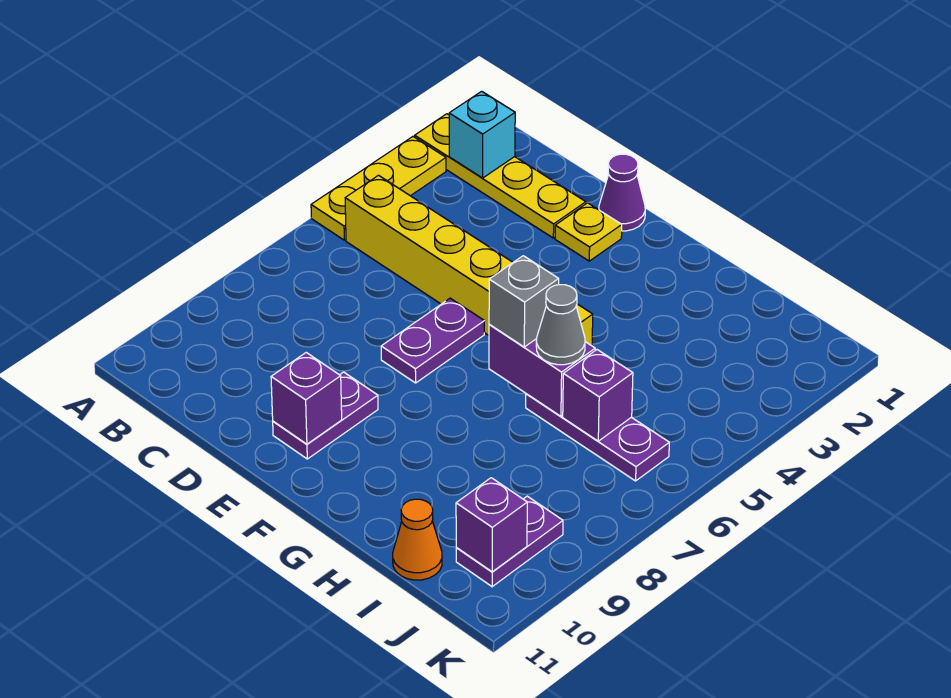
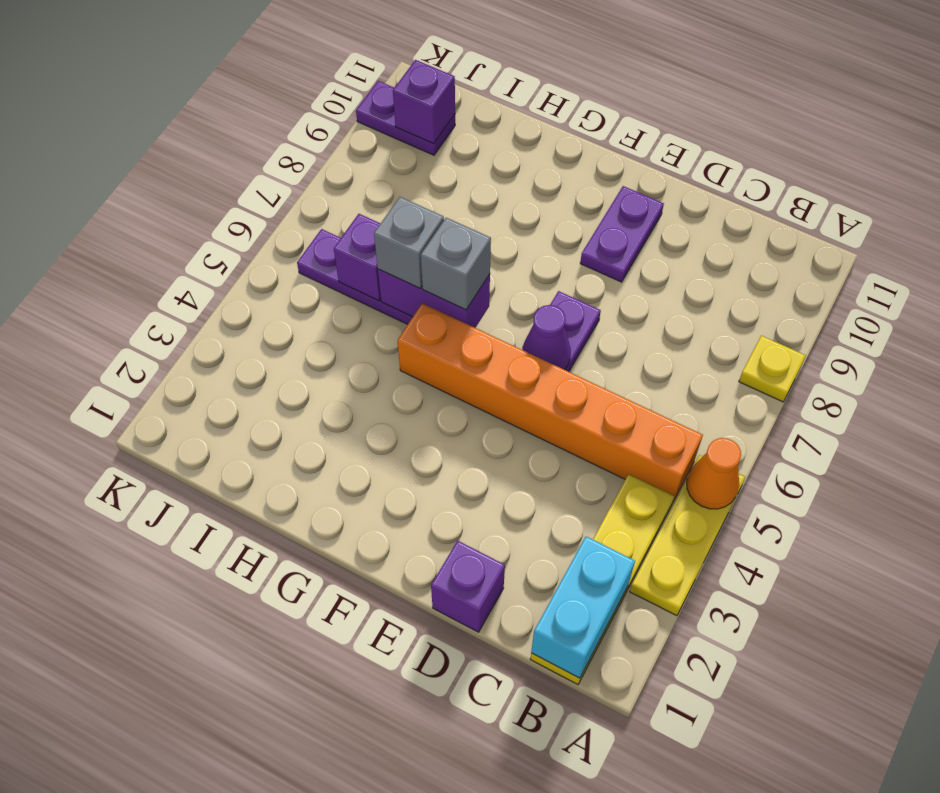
yellow 1x4 plate [415,114,586,238] -> yellow 1x4 plate turned to [530,474,675,684]
cyan 1x1 brick [449,91,515,178] -> cyan 1x2 brick [531,537,635,678]
yellow 1x6 brick [345,175,593,346] -> orange 1x6 brick [397,303,703,501]
purple 1x1 cone [599,154,645,231] -> purple 1x1 cone moved to [522,305,571,370]
yellow 1x1 plate [555,203,622,261] -> yellow 1x1 plate moved to [739,336,806,402]
purple 1x1 brick [271,353,342,444] -> purple 1x1 brick moved to [431,541,505,632]
grey 1x1 cone [536,285,585,365] -> grey 1x1 brick [374,197,444,288]
orange 1x1 cone [393,499,442,580] -> orange 1x1 cone moved to [687,438,741,509]
purple 1x2 plate [456,496,563,587] -> purple 1x2 plate turned to [356,81,455,155]

